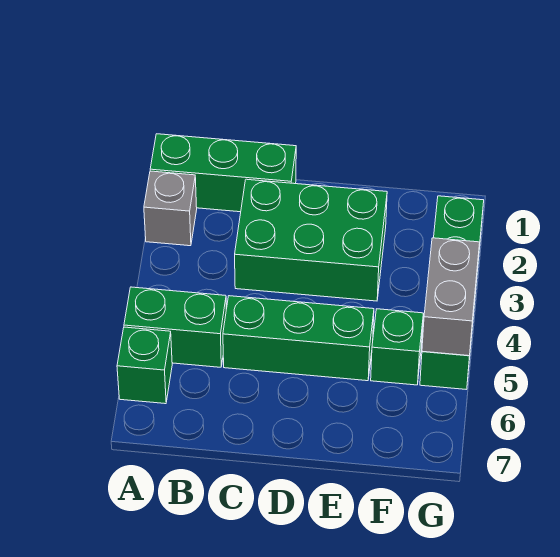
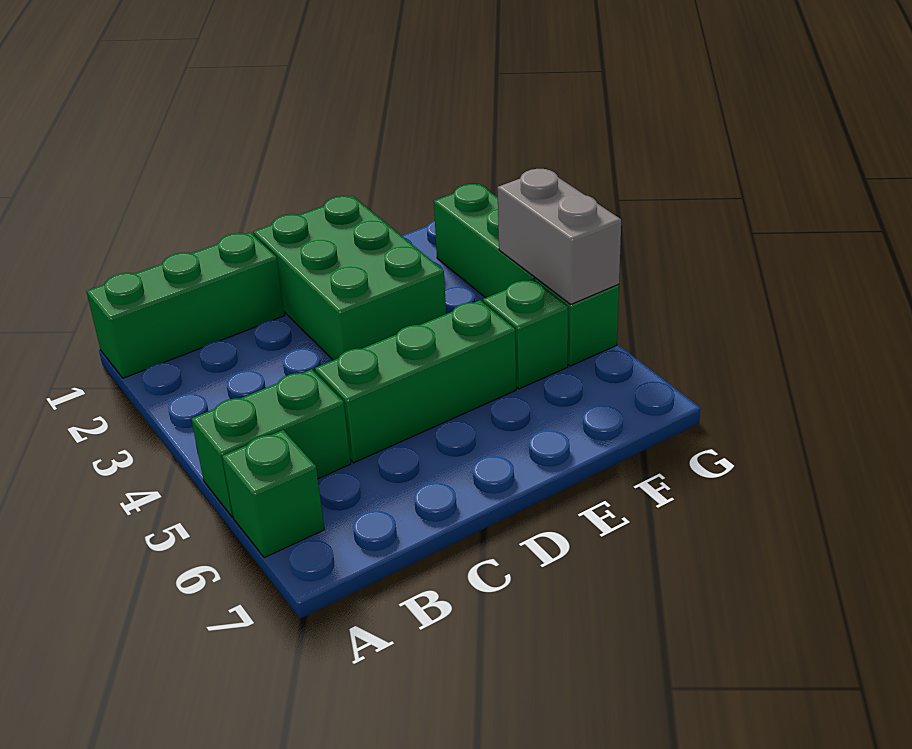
grey 1x1 brick [144,171,197,246] -> none
green 2x3 brick [235,179,387,301] -> green 2x3 brick turned to [253,196,446,360]

